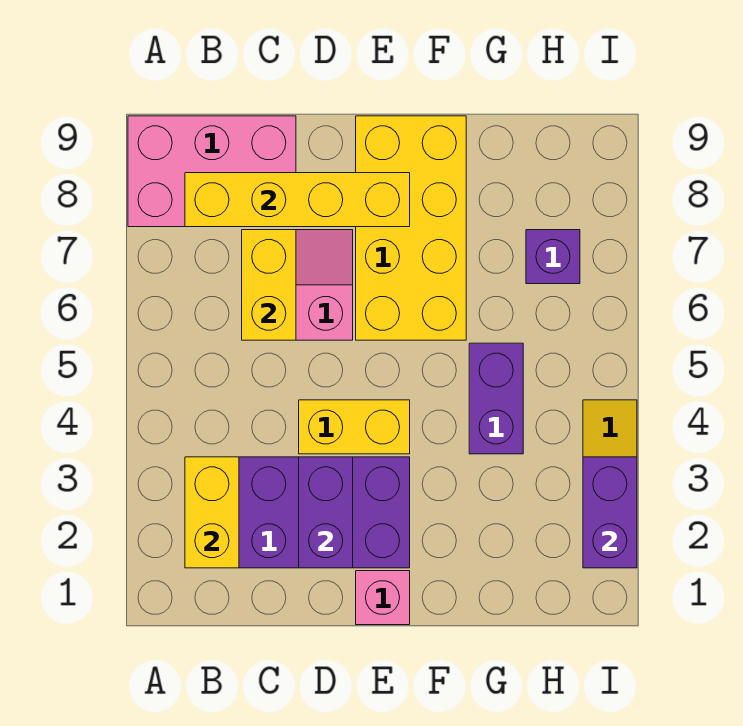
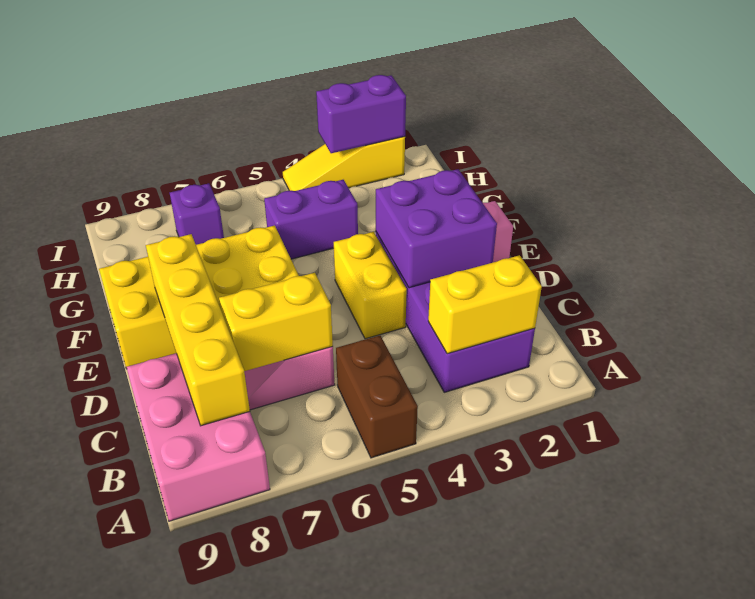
none -> brown 1x2 brick [336,336,418,458]
purple 1x2 brick [299,457,353,568] -> purple 2x2 brick [376,169,497,288]

